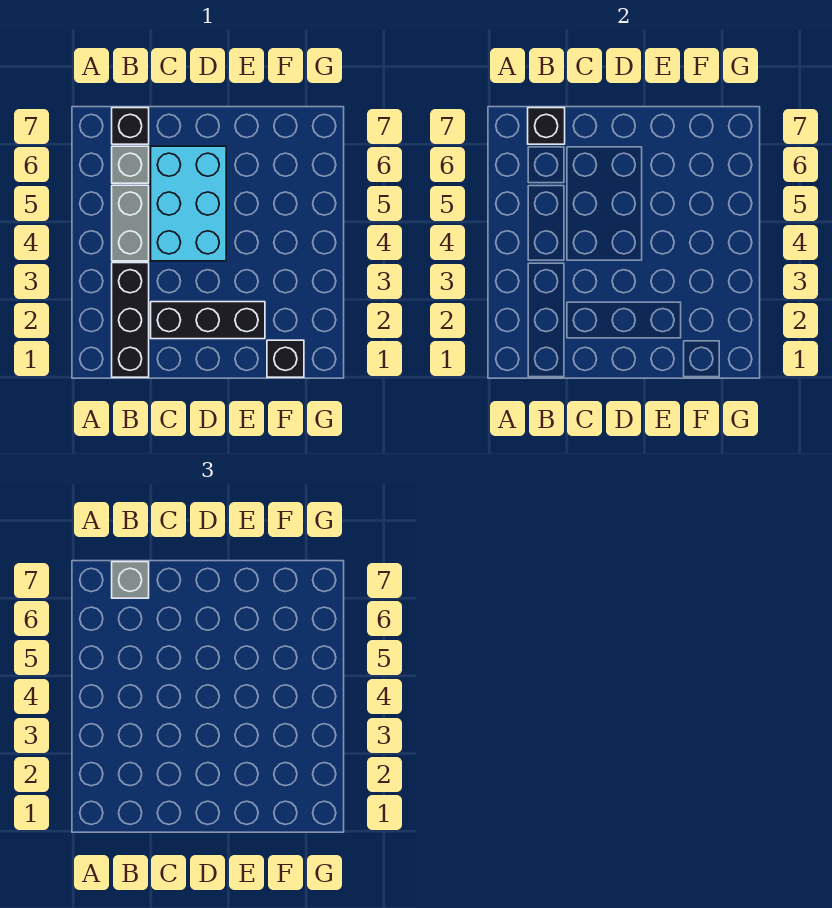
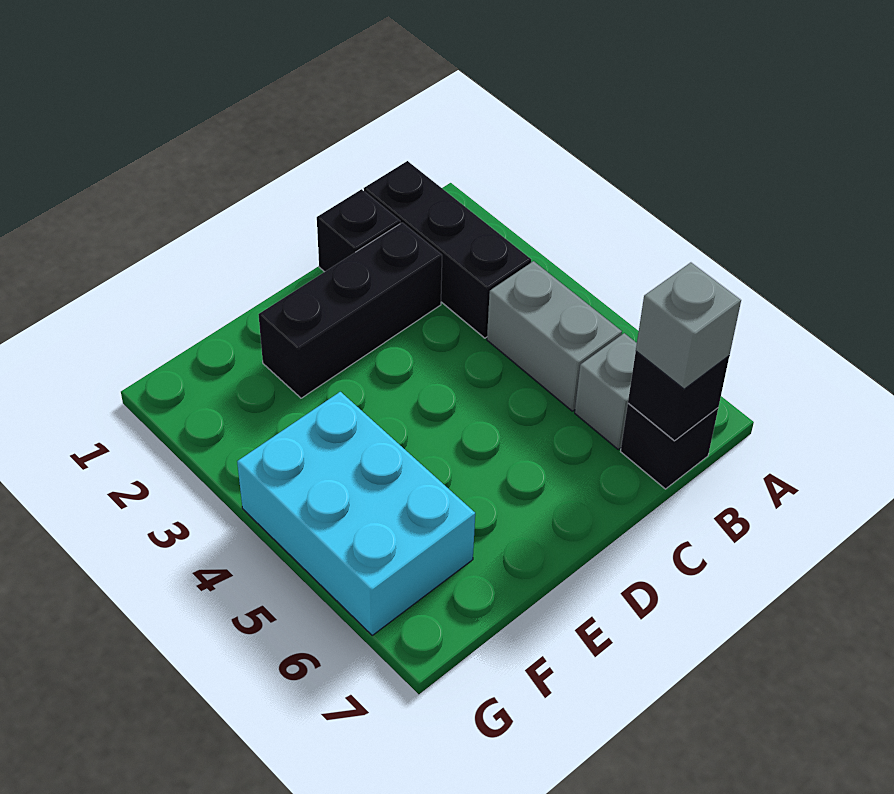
cyan 2x3 brick [151,146,226,261] -> cyan 2x3 brick moved to [237,392,475,635]
black 1x1 brick [267,340,304,377] -> black 1x1 brick moved to [317,189,400,272]

